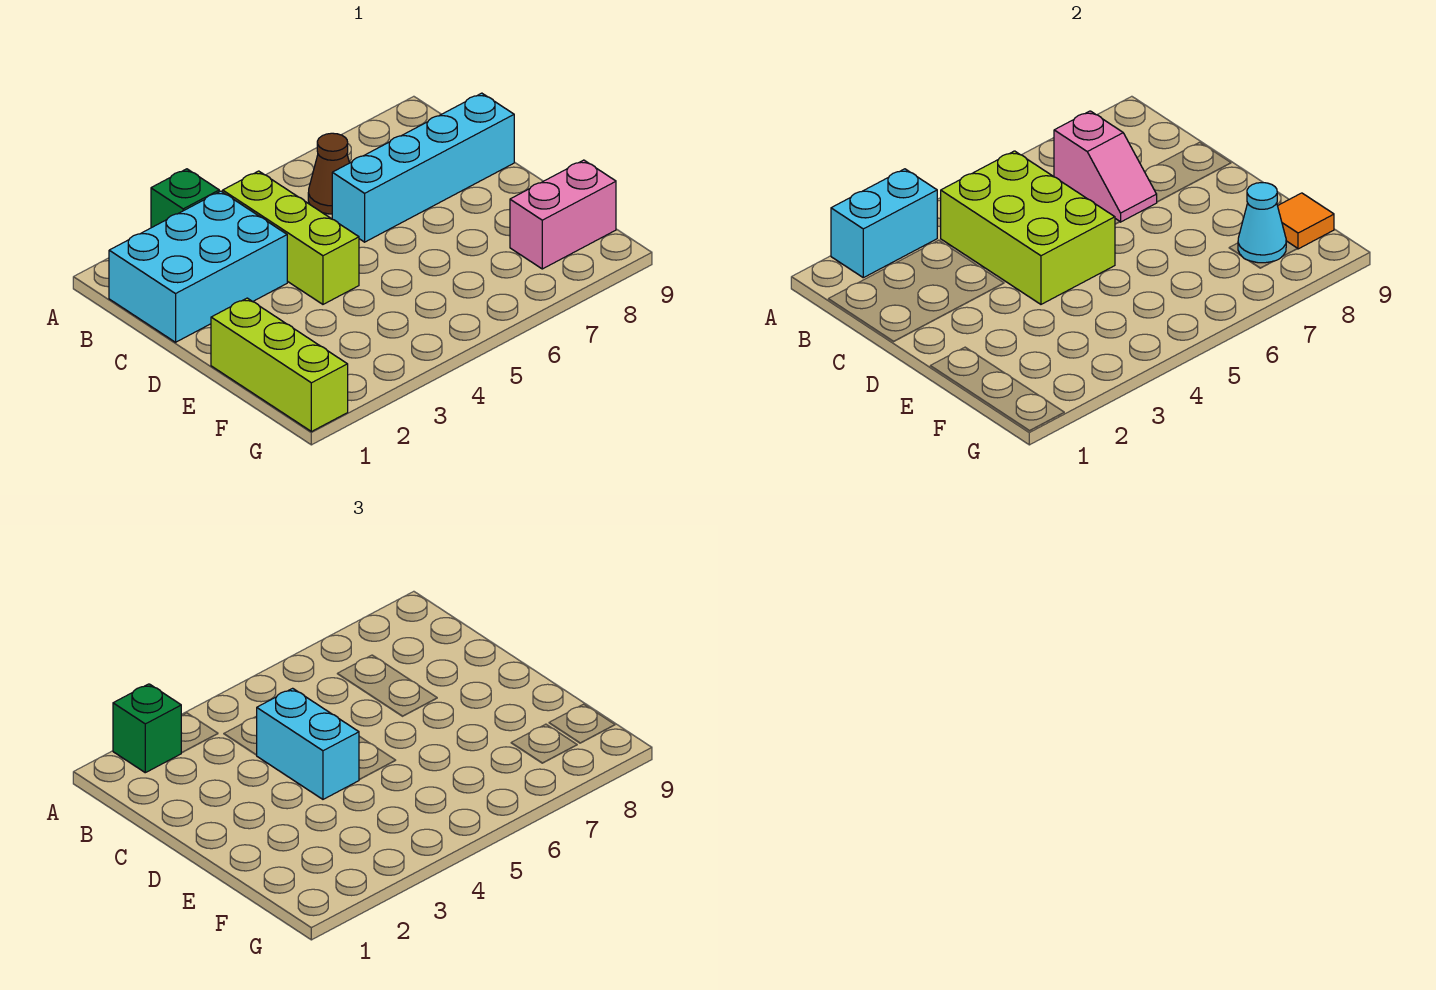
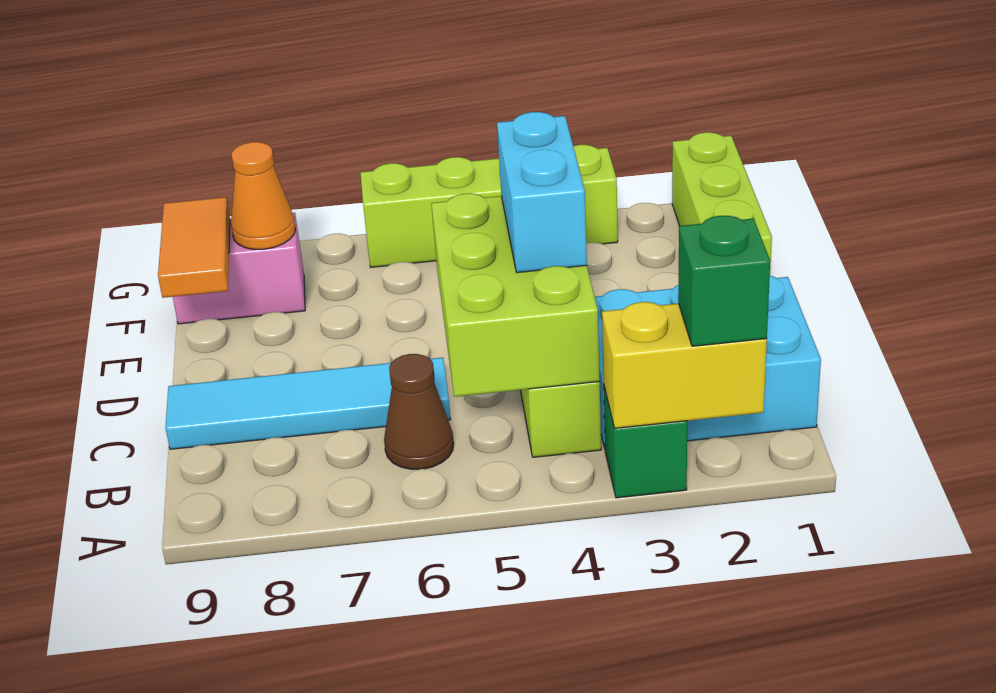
cyan 1x2 brick [831,169,937,278] -> yellow 1x2 brick [602,302,767,428]
pink 1x2 slope [1054,111,1157,222] -> none
cyan 1x4 brick [332,93,514,242] -> cyan 1x4 tile [165,358,451,449]
cyan 1x1 cone [1238,183,1286,263] -> orange 1x1 cone [231,142,296,249]
orange 1x1 tile [1278,193,1334,249] -> orange 1x2 tile [158,197,230,298]
none -> lime 1x4 brick [360,145,618,267]

